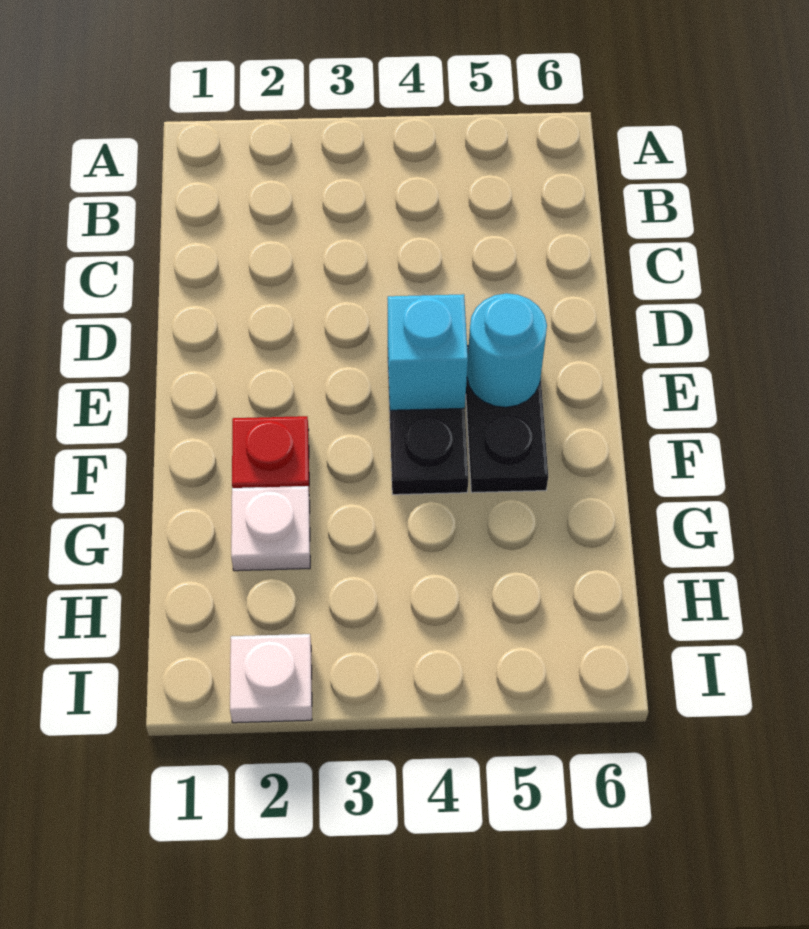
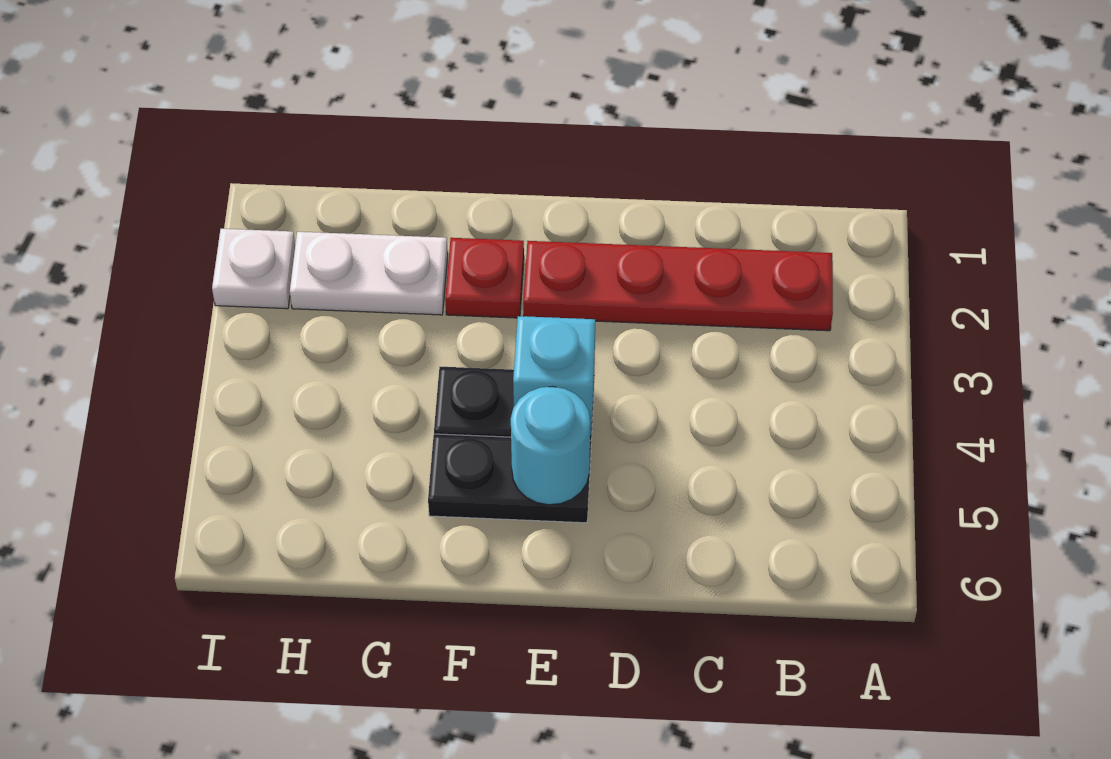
none -> red 1x4 plate [523,241,833,331]
white 1x1 plate [231,486,310,571] -> white 1x2 plate [290,232,448,315]

